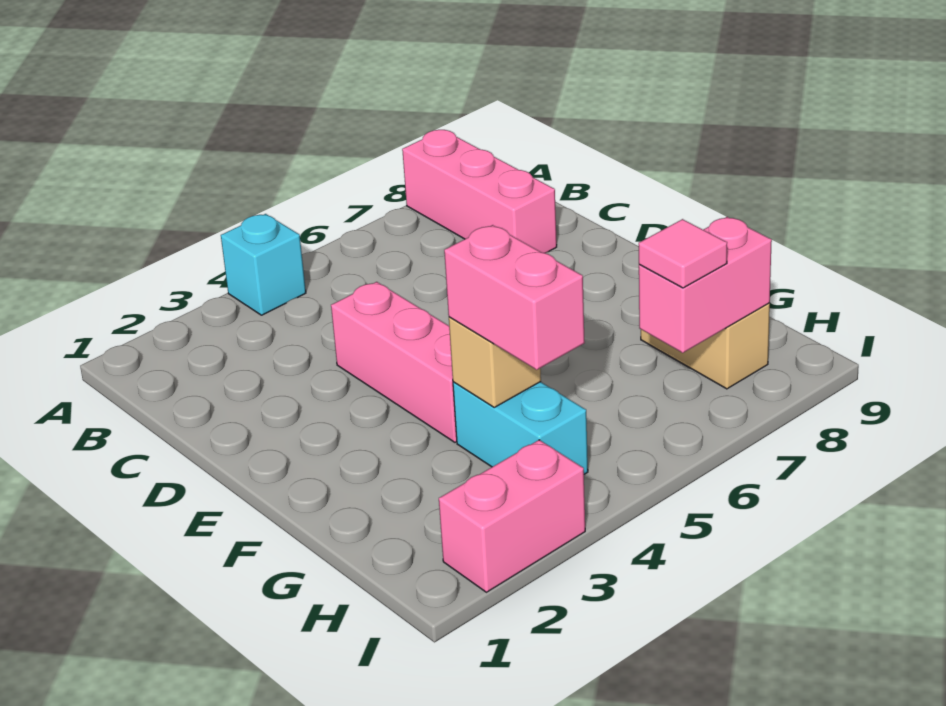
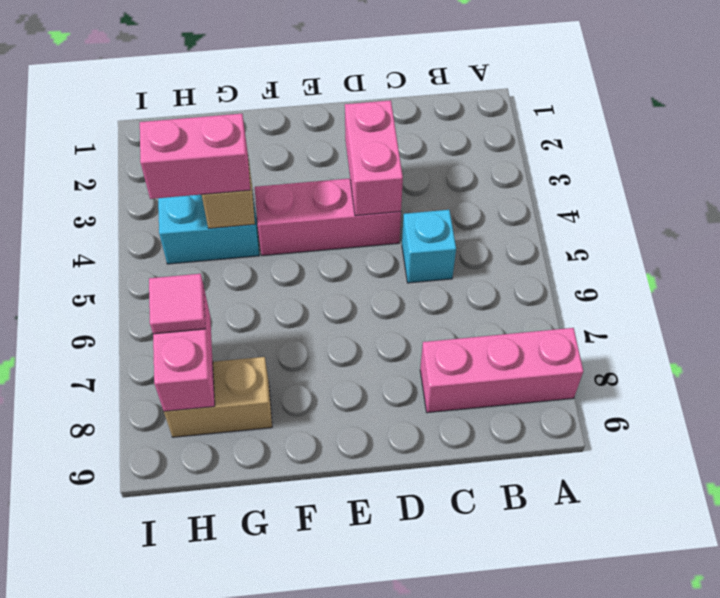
cyan 1x1 brick [221,214,306,315] -> cyan 1x1 brick moved to [402,210,456,283]
pink 1x2 brick [439,440,585,592] -> pink 1x2 brick moved to [345,100,403,216]

